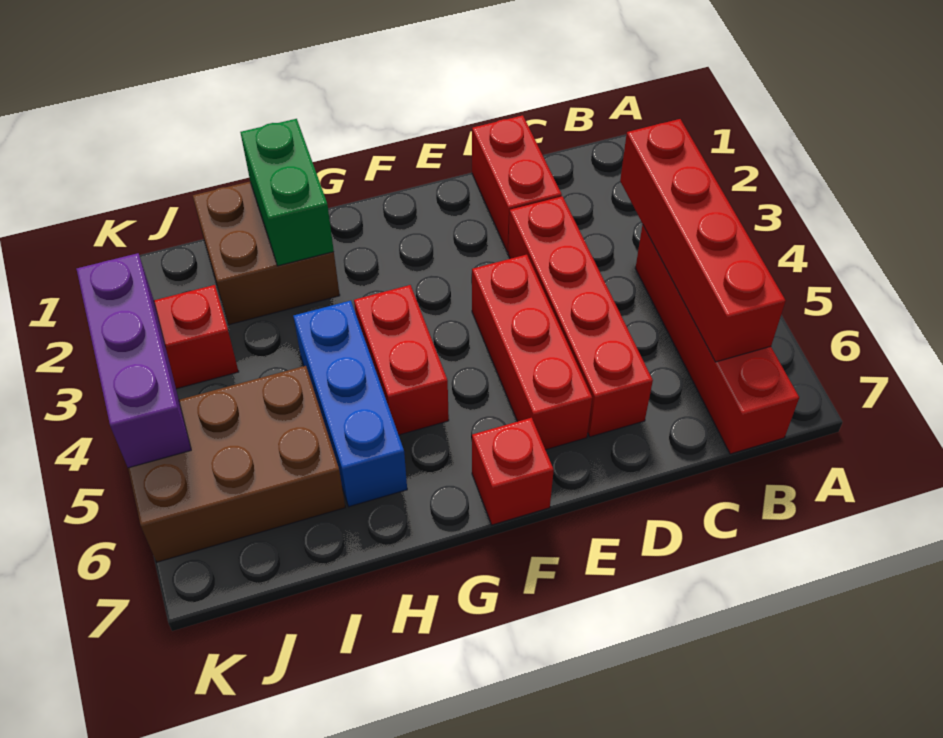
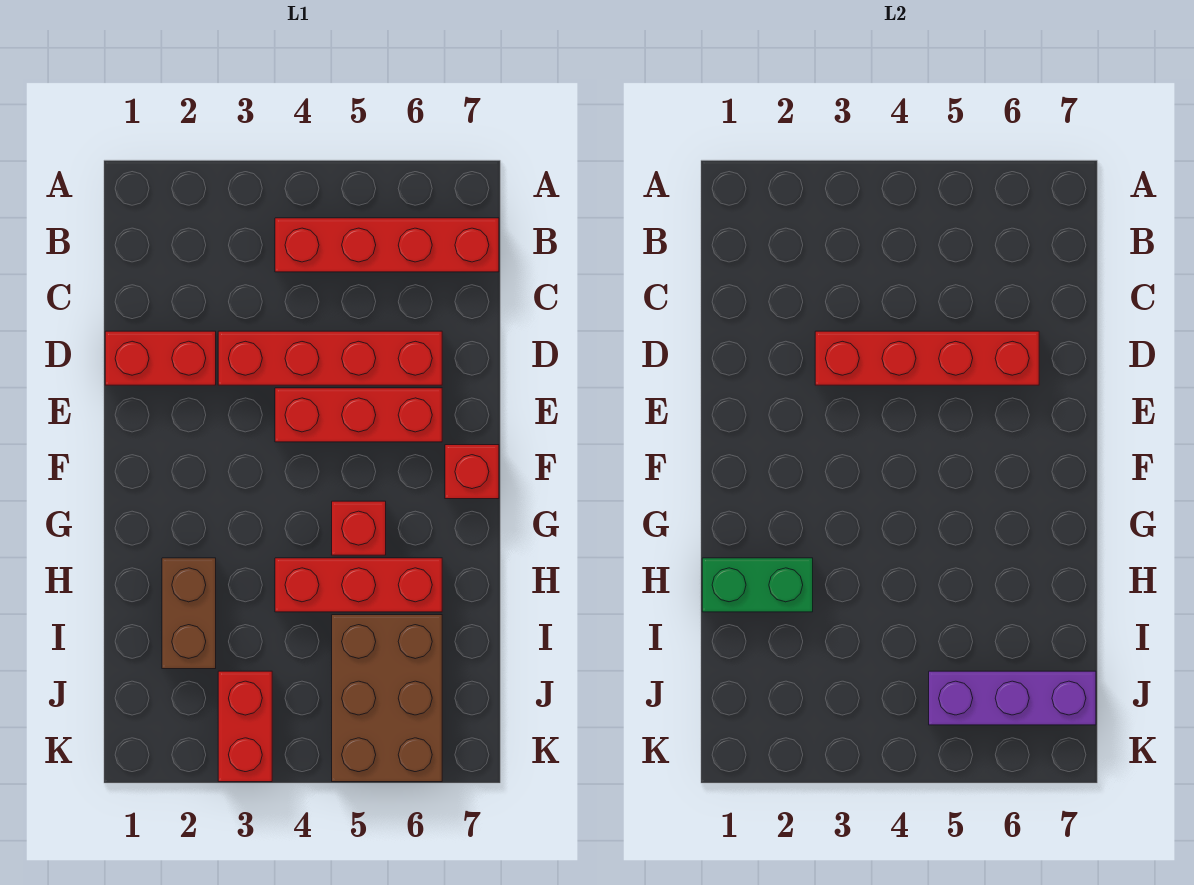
red 1x4 brick [620,119,786,362] -> red 1x4 brick moved to [815,331,1039,385]
red 1x2 brick [354,285,449,435] -> red 1x1 brick [332,501,386,555]
brown 2x2 brick [193,182,340,325] -> brown 1x2 brick [162,558,216,669]
blue 1x3 brick [293,301,407,507] -> red 1x3 brick [275,558,442,612]
purple 1x3 brick [77,253,191,468] -> purple 1x3 brick moved to [929,671,1096,725]

